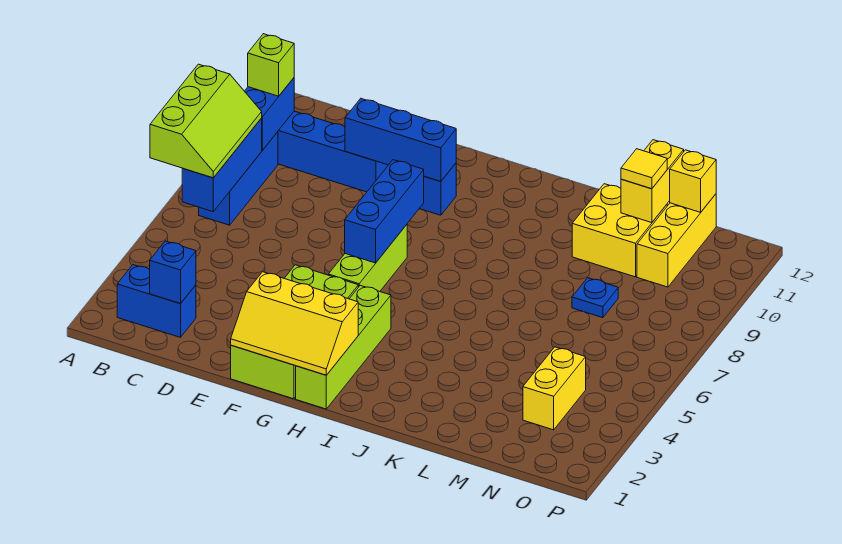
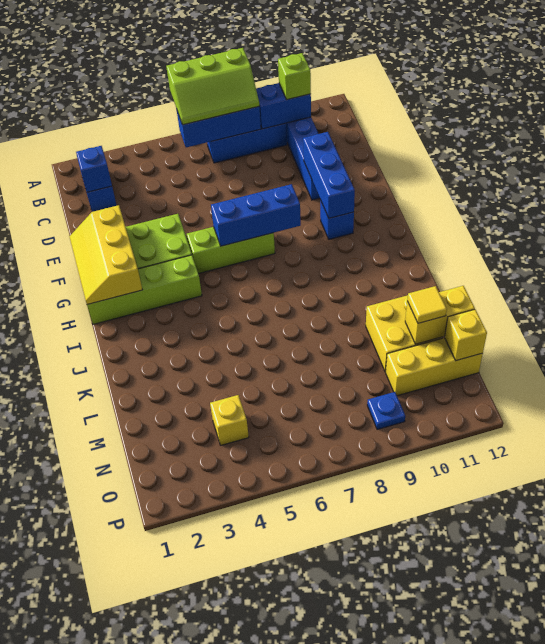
blue 1x1 plate [572,278,618,318] -> blue 1x1 plate moved to [367,392,405,430]
yellow 1x2 brick [523,347,586,430] -> yellow 1x1 brick [210,395,249,445]

